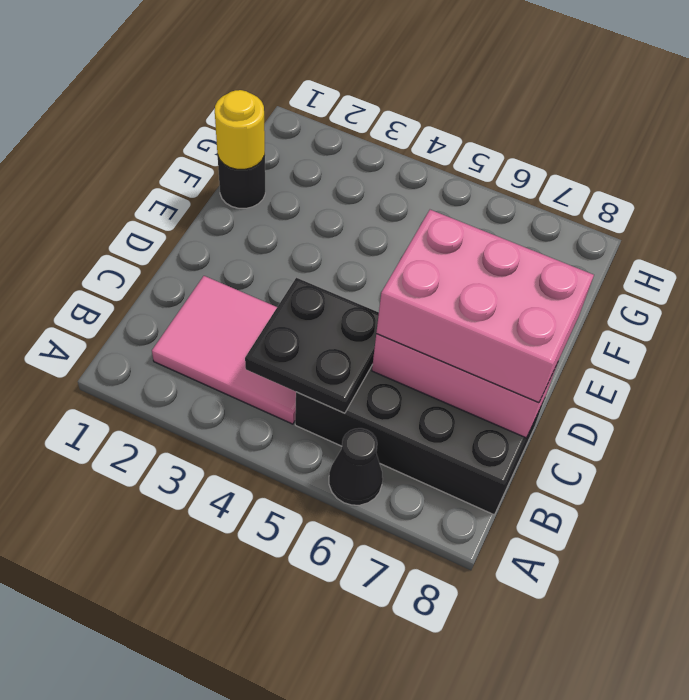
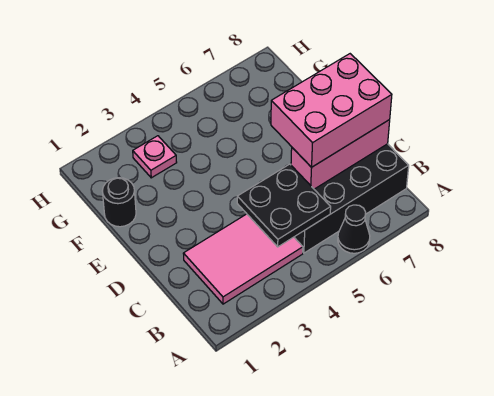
yellow 1x1 round brick [215,90,265,169] -> none
none -> pink 1x1 plate [133,136,177,178]

